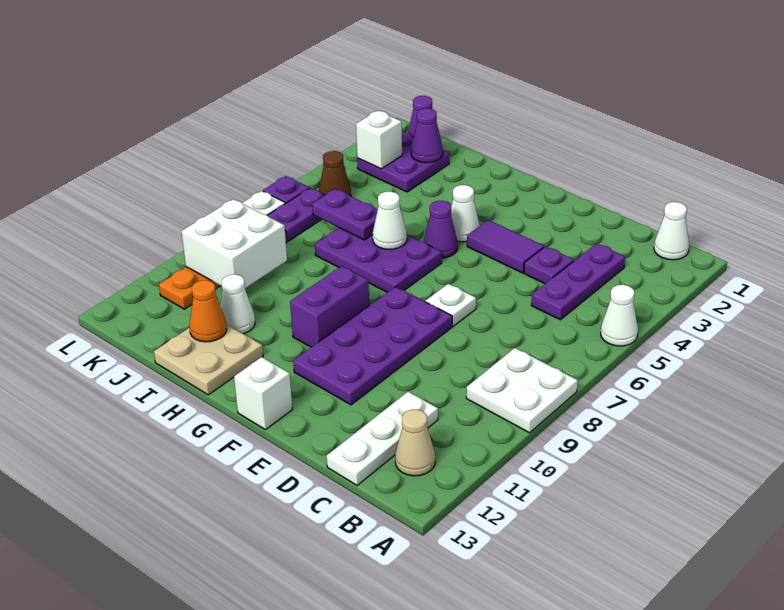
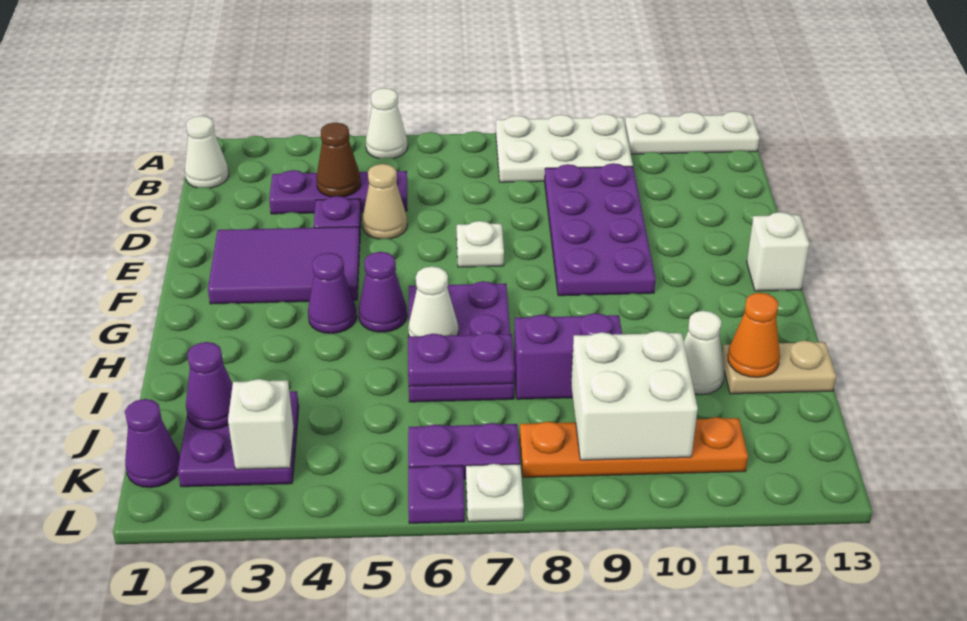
white 2x2 plate [466,348,578,433] -> white 2x3 plate [496,114,633,182]
tan 1x1 cone [395,409,435,476] -> tan 1x1 cone moved to [362,164,407,239]
white 1x3 plate [327,392,438,485] -> white 1x3 plate moved to [625,111,759,154]
purple 1x2 tile [467,220,544,273] -> purple 2x3 tile [208,227,360,304]
purple 2x4 plate [293,287,452,405] -> purple 2x4 plate turned to [545,163,656,296]
white 1x1 cone [451,185,480,242] -> purple 1x1 cone [308,253,357,333]
purple 1x2 brick [290,266,369,347] -> purple 1x2 brick moved to [514,313,622,399]
tan 2x2 plate [154,324,263,395] -> tan 1x2 plate [722,341,836,394]
purple 1x2 plate [312,189,378,240] -> purple 1x2 plate turned to [408,332,515,386]
brown 1x1 cone [319,151,351,196] -> brown 1x1 cone moved to [316,123,361,197]

